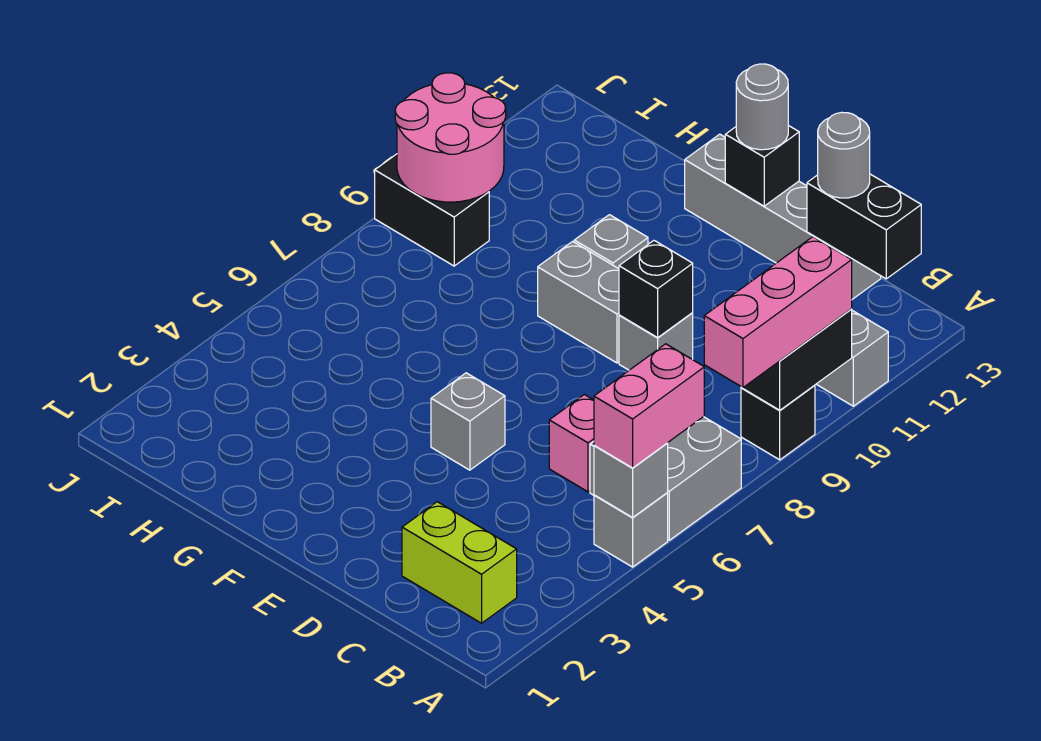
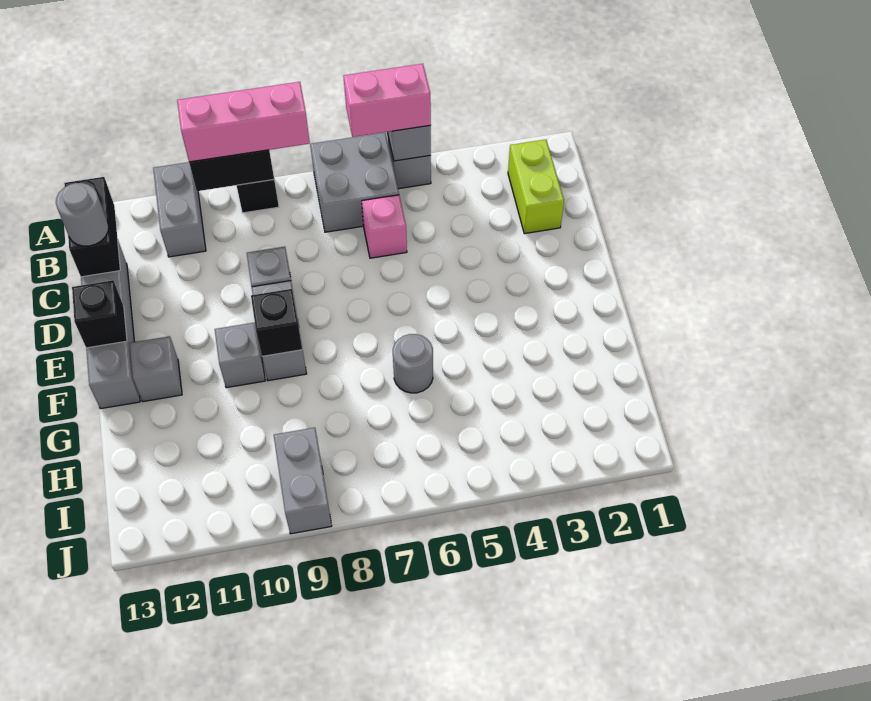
black 1x1 brick [619,241,693,338] -> black 1x1 brick moved to [251,289,302,356]
grey 1x1 brick [431,373,505,470] -> grey 1x1 brick moved to [129,336,182,402]
grey 1x1 round brick [736,64,788,150] -> grey 1x1 round brick moved to [393,334,433,393]
black 1x2 brick [375,154,489,266] -> grey 1x2 brick [274,428,332,534]
pink 2x2 round brick [395,73,506,202] -> none

